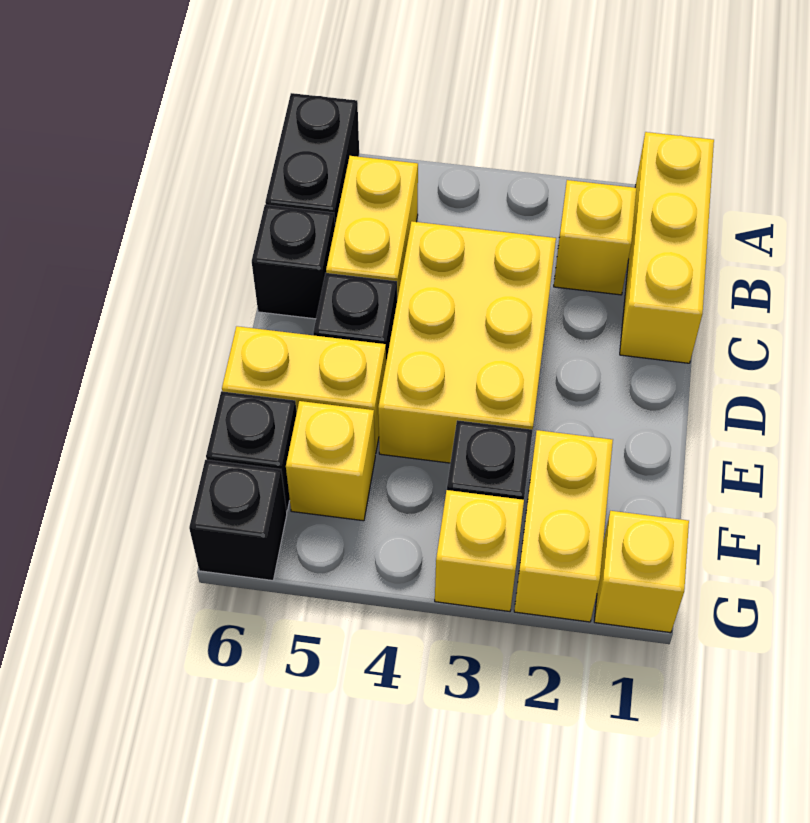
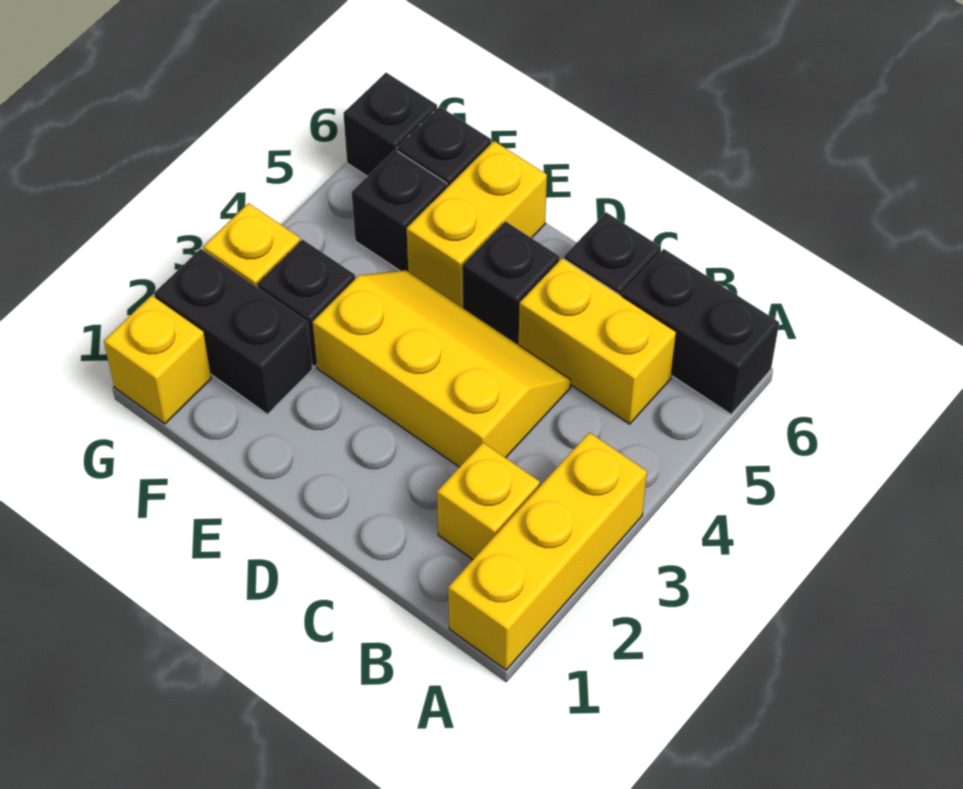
yellow 1x3 brick [620,132,714,363] -> yellow 1x3 brick turned to [448,432,647,670]
yellow 2x3 brick [378,221,556,463] -> yellow 2x3 slope [313,270,571,467]
yellow 1x2 brick [514,430,613,622] -> black 1x2 brick [154,249,312,414]
yellow 1x1 brick [286,401,375,521] -> black 1x1 brick [352,150,447,271]

